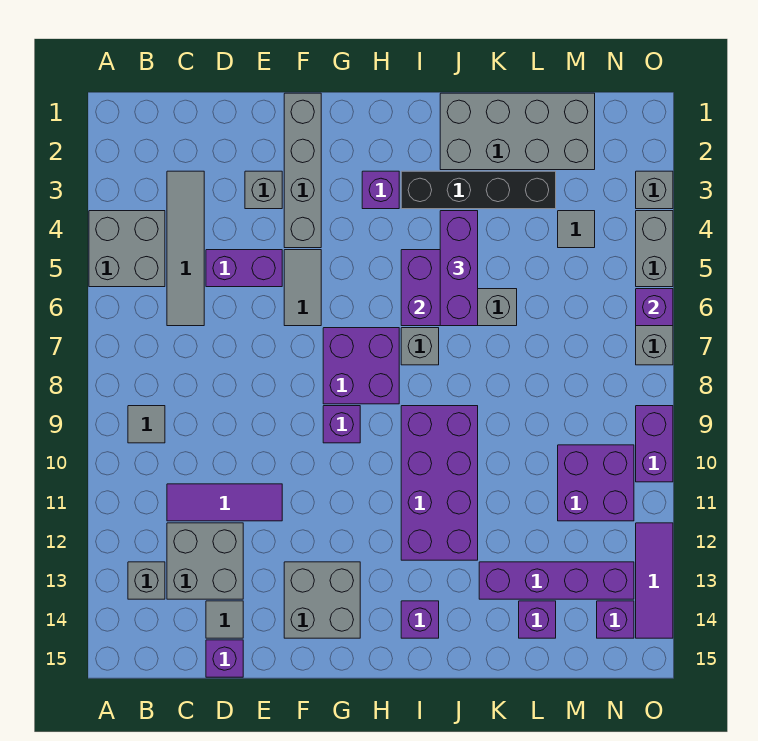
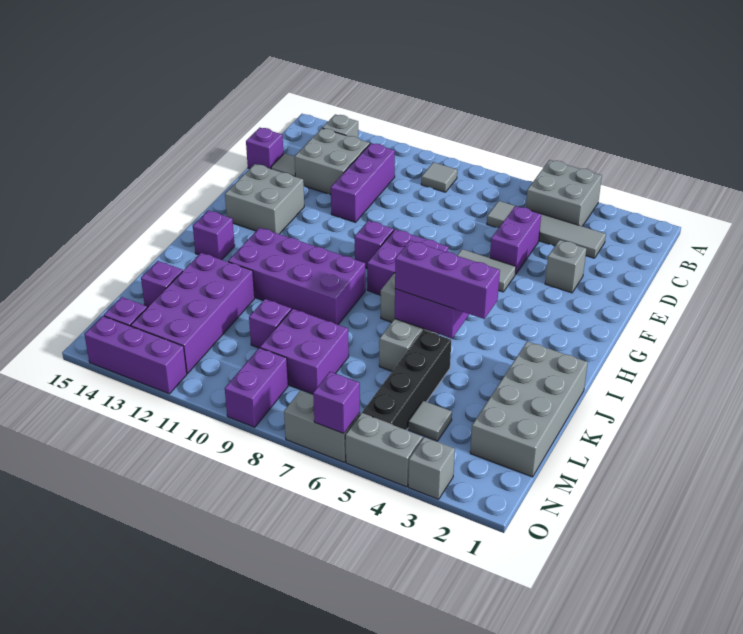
purple 1x3 tile [167,484,282,521] -> purple 1x3 brick [331,143,395,222]
grey 1x4 brick [284,93,321,248] -> none
purple 1x1 brick [362,171,399,209] -> purple 1x1 brick moved to [249,299,291,348]
black 1x4 brick [401,171,556,209] -> black 1x4 brick moved to [362,330,451,430]
purple 1x4 brick [479,562,634,599] -> purple 2x4 brick [131,253,255,373]
purple 2x2 brick [558,445,634,521] -> purple 2x2 brick moved to [260,309,349,394]
purple 1x2 brick [636,406,673,482] -> purple 1x2 brick turned to [225,348,288,427]
purple 1x3 tile [636,523,673,638] -> purple 1x3 brick [84,316,187,394]

